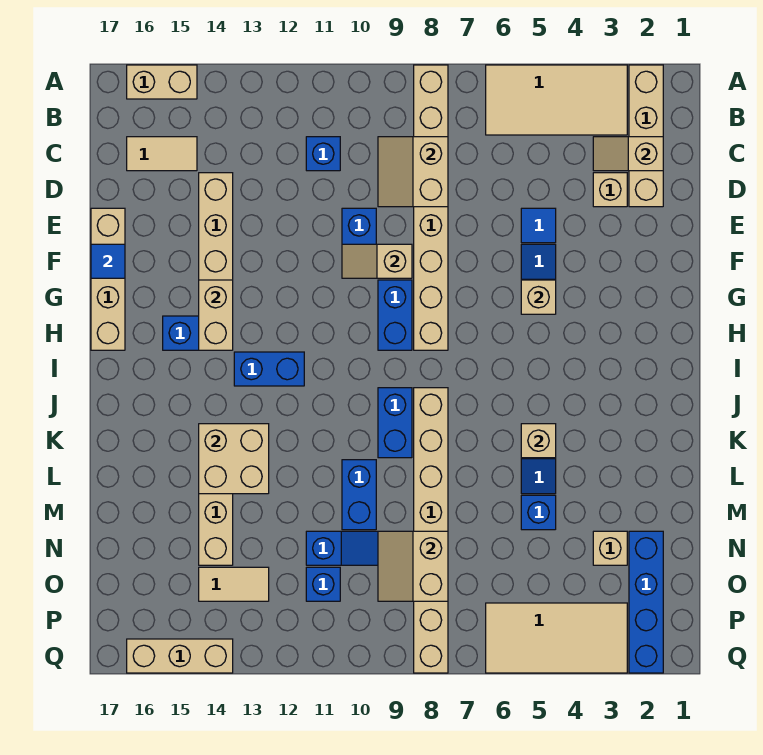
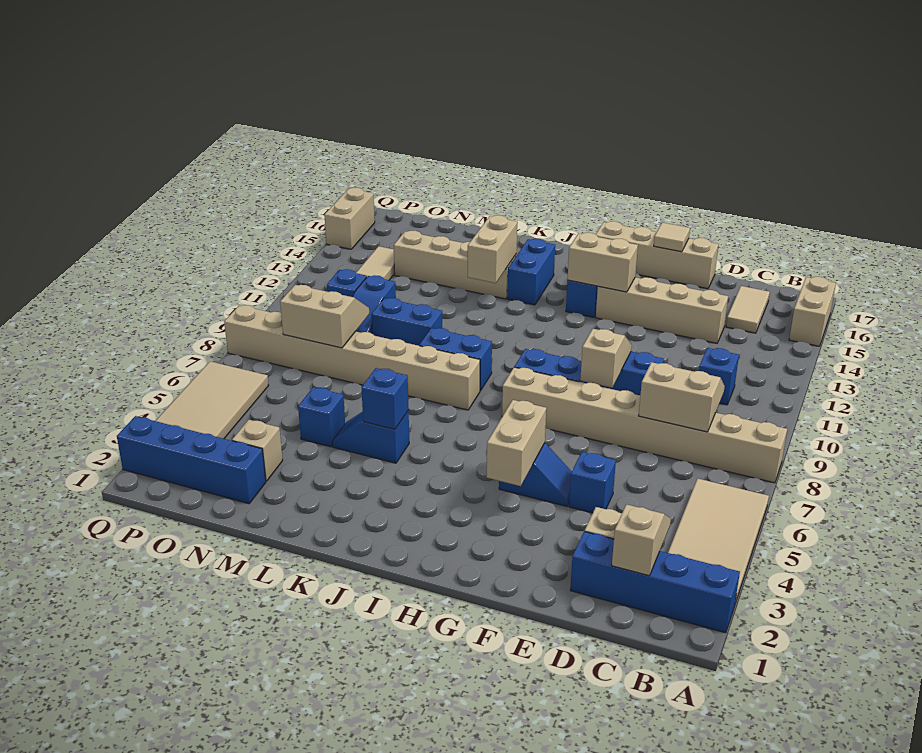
tan 1x4 brick [629,65,663,207] -> blue 1x4 brick [570,531,740,633]
blue 1x1 tile [521,208,556,243] -> blue 1x1 brick [569,452,616,513]
blue 1x1 tile [91,244,125,278] -> tan 1x1 tile [654,223,690,252]
tan 1x1 brick [521,280,556,314] -> tan 1x2 brick [487,400,546,486]
blue 1x2 brick [234,352,304,386] -> blue 1x2 brick moved to [507,239,555,305]
tan 1x1 brick [521,424,556,458] -> blue 1x1 brick [362,368,409,429]
tan 2x2 brick [199,424,269,494] -> tan 1x2 brick [468,215,517,283]
tan 1x3 brick [127,639,233,673] -> tan 1x2 brick [324,187,375,249]

